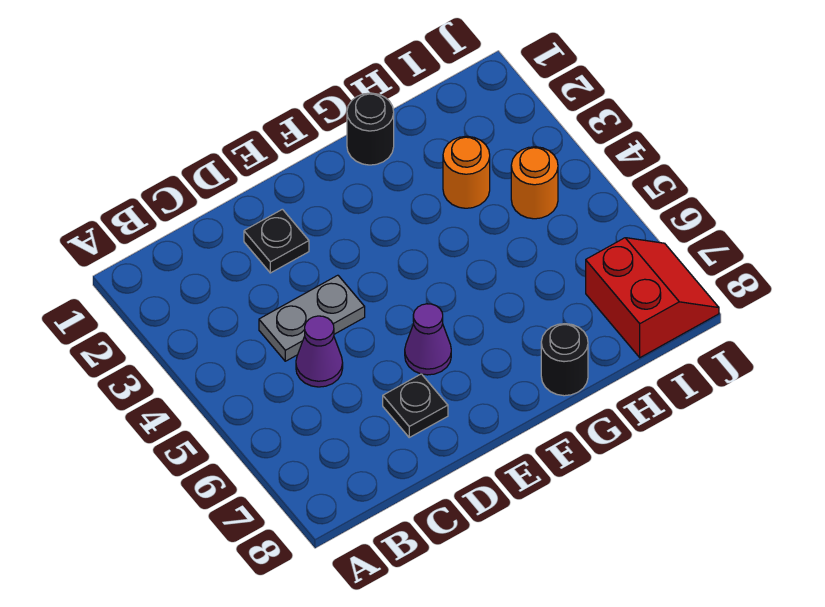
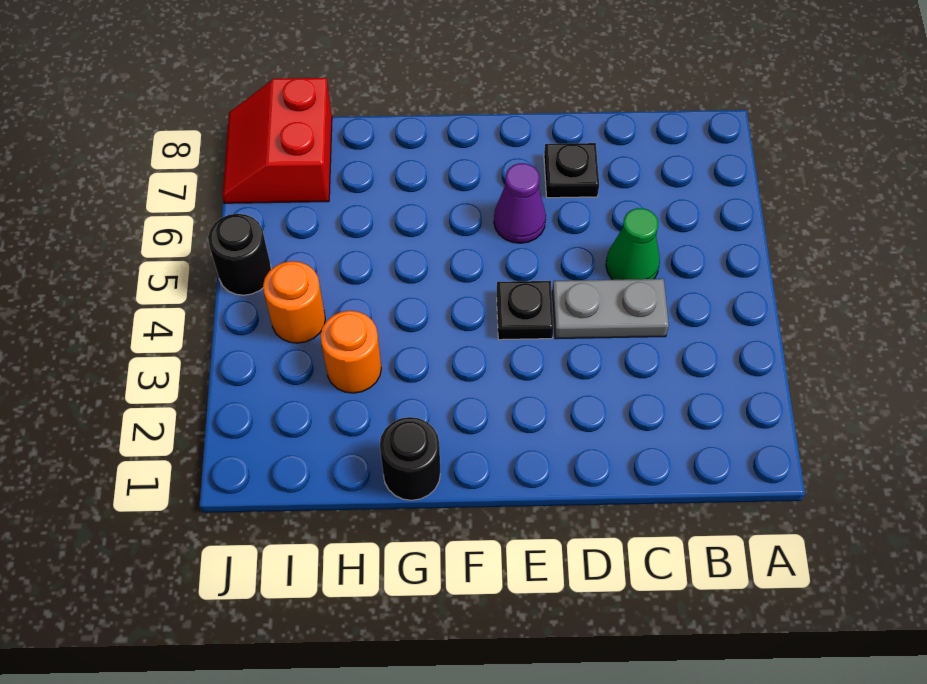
purple 1x1 cone [296,316,343,387] -> green 1x1 cone [606,208,660,280]
black 1x1 plate [244,209,309,273] -> black 1x1 plate moved to [497,281,554,340]
black 1x1 round brick [541,324,588,396] -> black 1x1 round brick moved to [208,214,271,295]

